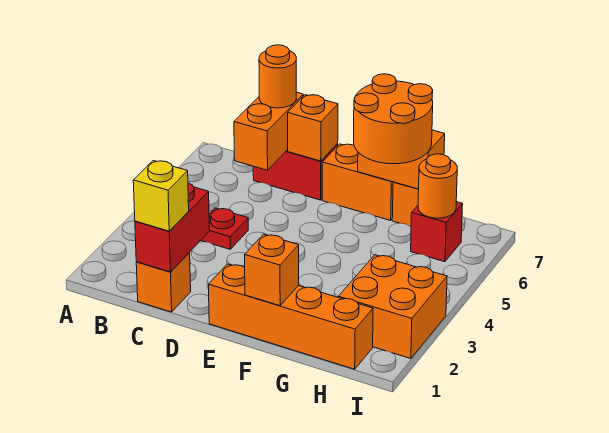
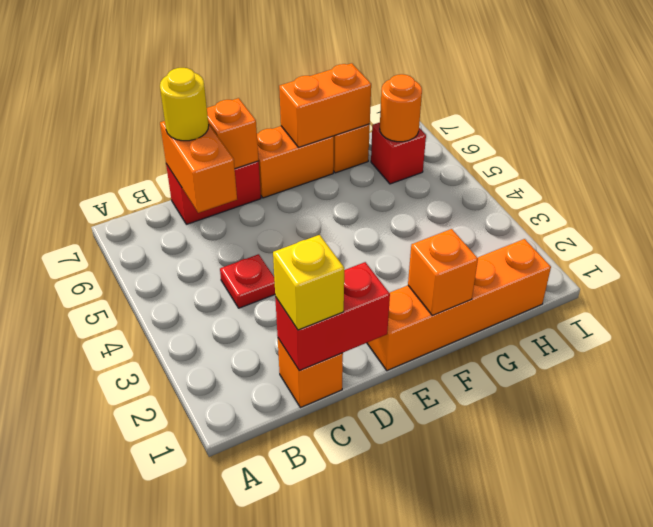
red 1x2 brick [135,183,209,272] -> red 1x2 brick turned to [275,262,390,370]
orange 1x1 round brick [259,45,296,108] -> yellow 1x1 round brick [160,68,209,141]
orange 2x2 round brick [354,74,433,164] -> none
orange 2x2 brick [338,255,447,359] -> none

